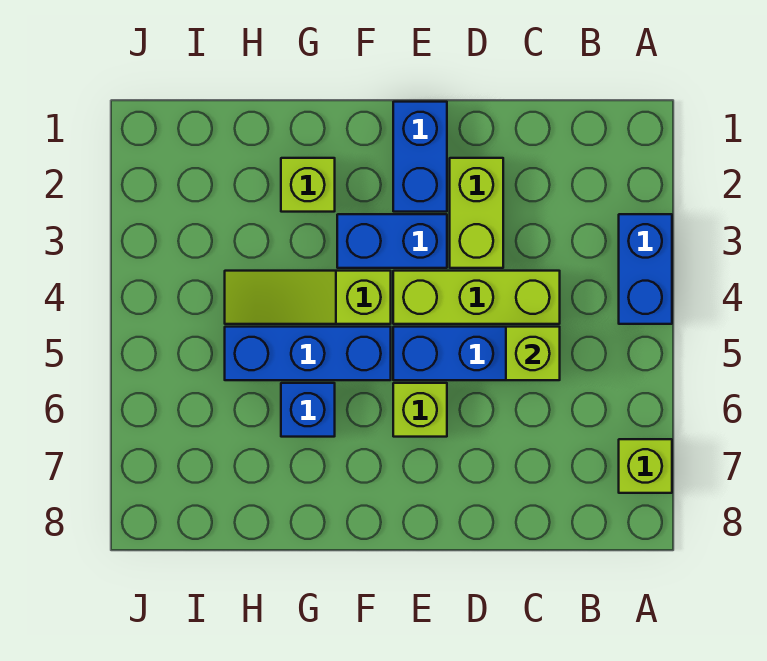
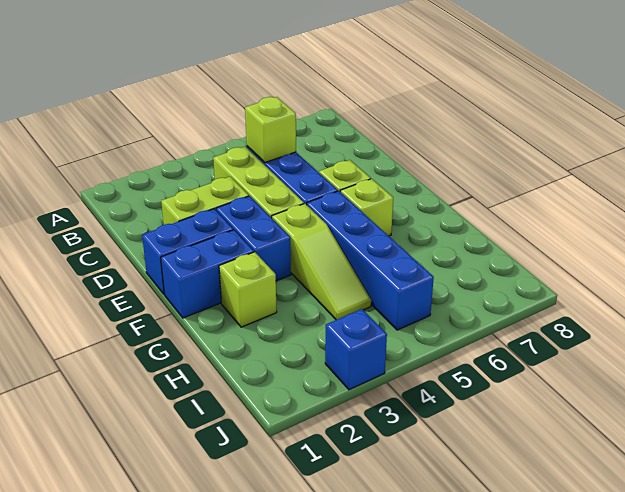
blue 1x2 brick [619,214,672,324] -> blue 1x2 brick moved to [161,230,254,318]
lime 1x1 brick [619,439,672,493] -> lime 1x1 brick moved to [340,179,393,236]
blue 1x3 brick [225,327,391,380] -> blue 1x4 brick [307,191,434,330]
blue 1x1 brick [281,383,335,437] -> blue 1x1 brick moved to [325,309,387,390]

